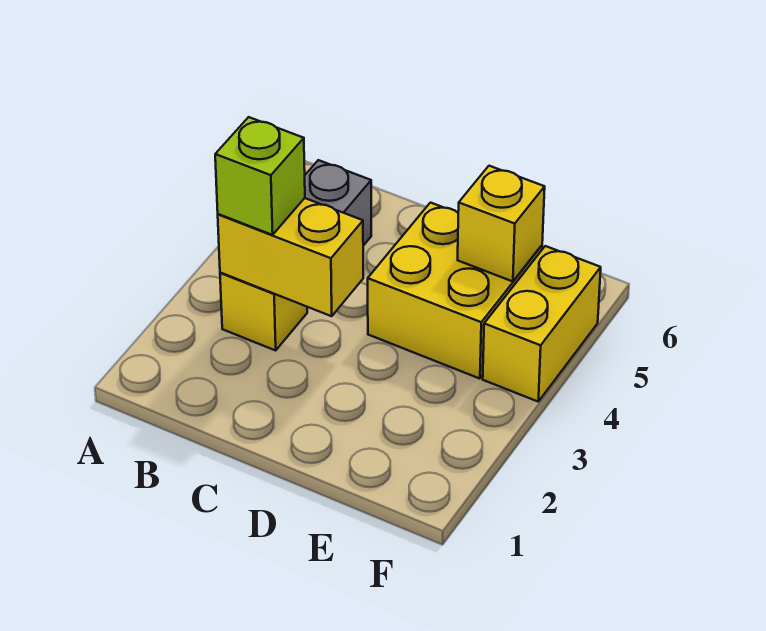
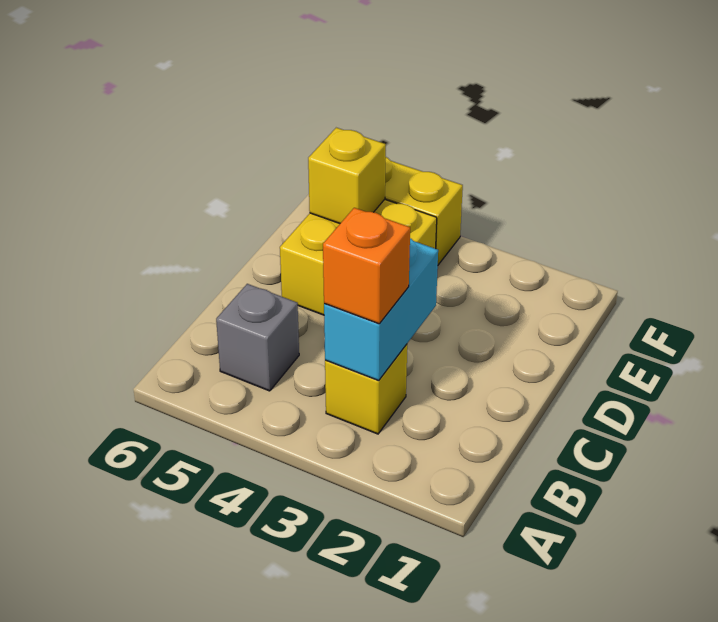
yellow 1x2 brick [218,198,363,316] -> cyan 1x2 brick [324,238,438,381]
lime 1x1 brick [215,117,305,235] -> orange 1x1 brick [323,208,410,324]

